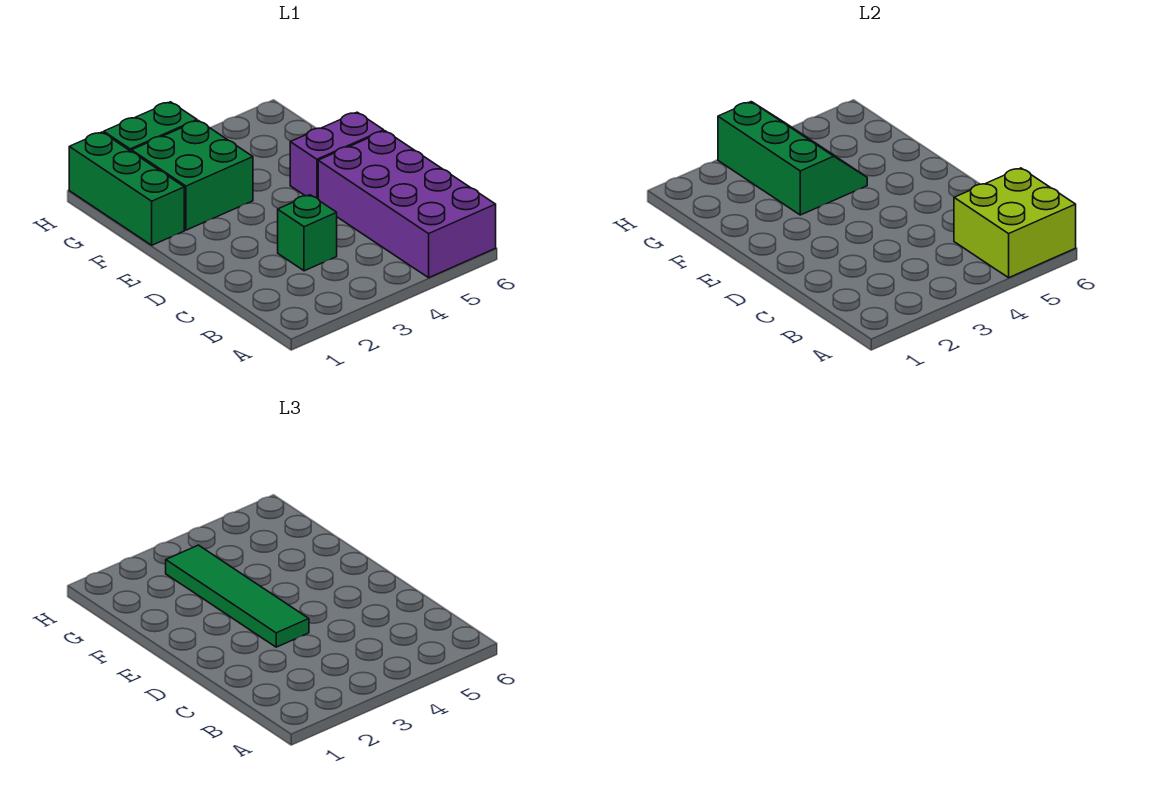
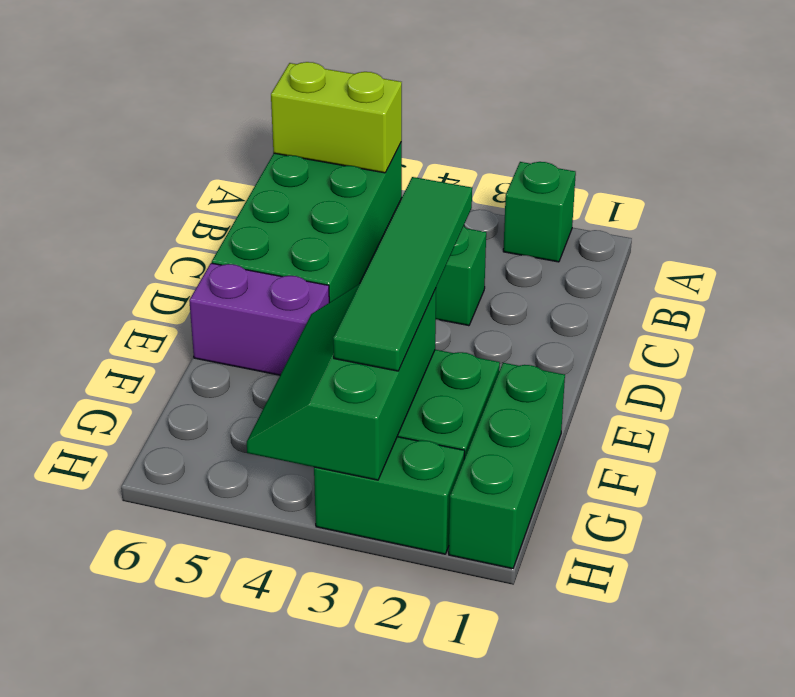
none -> green 1x1 brick [503,162,576,262]
purple 2x4 brick [318,131,496,278] -> green 2x4 brick [212,142,402,303]
lime 2x2 brick [954,168,1076,278] -> lime 1x2 brick [271,62,402,173]

